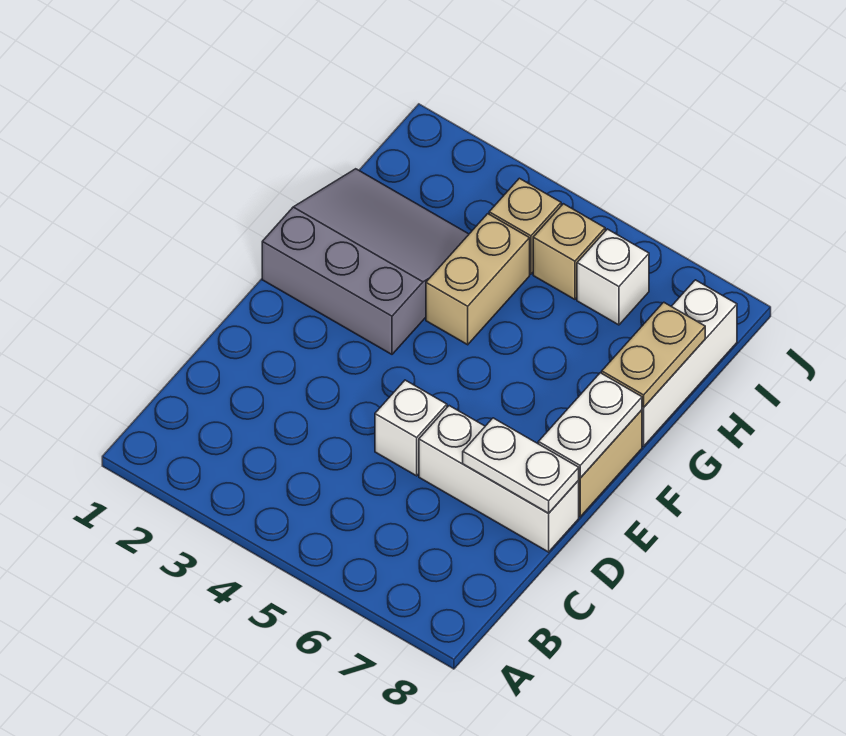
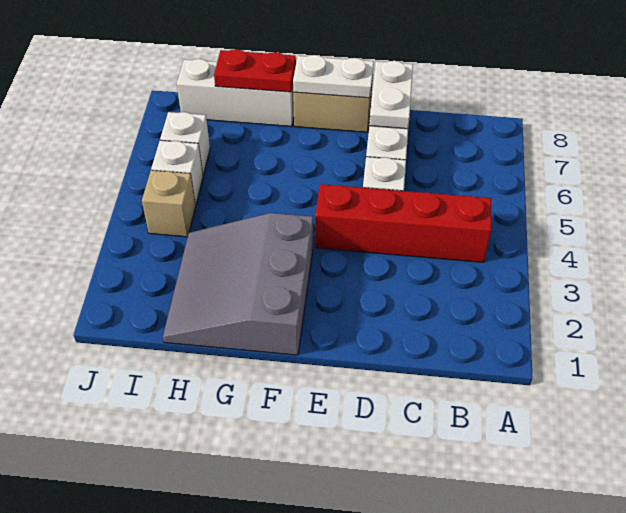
none -> red 1x4 brick [315,184,491,262]
tan 1x2 brick [426,214,530,345] -> none
tan 1x2 plate [602,302,705,407] -> red 1x2 plate [214,49,296,92]
tan 1x1 brick [533,204,605,299] -> white 1x1 brick [151,140,203,206]

